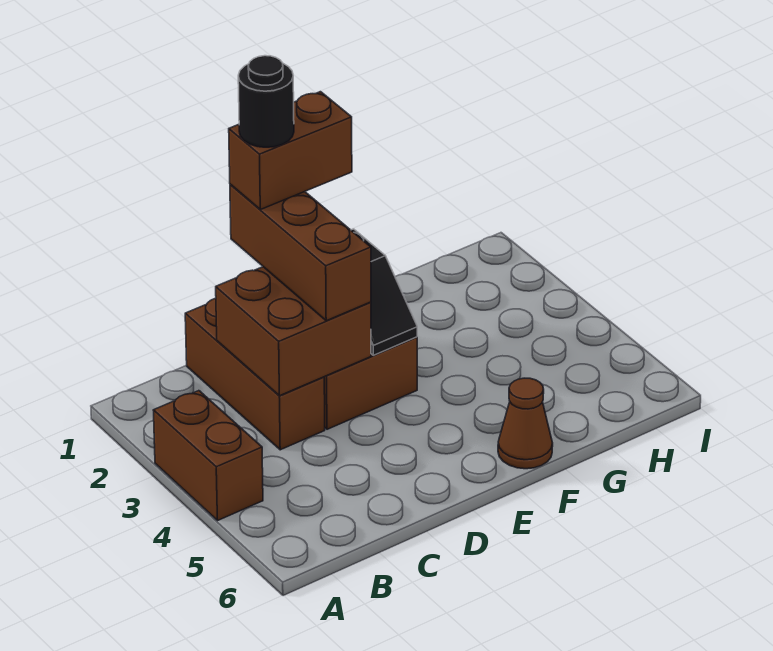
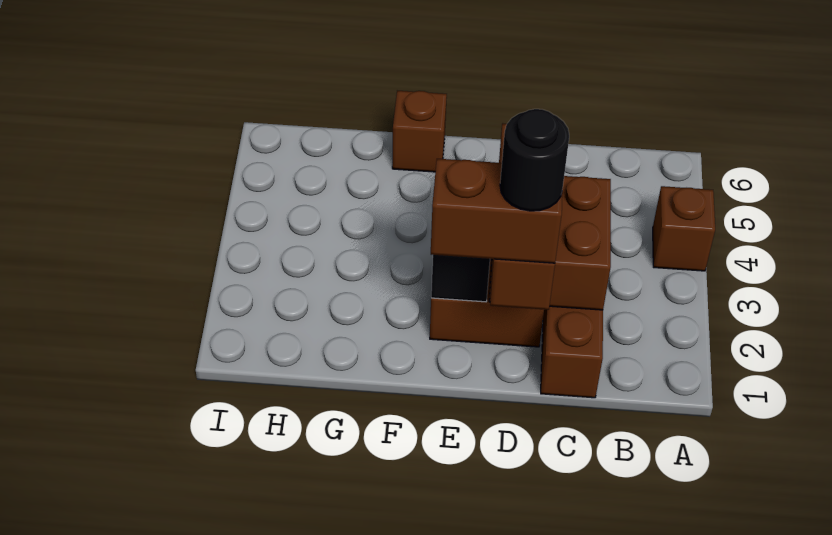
brown 1x2 brick [153,391,263,520] -> brown 1x1 brick [653,186,715,271]
brown 1x1 cone [498,378,553,469] -> brown 1x1 brick [392,91,447,172]

